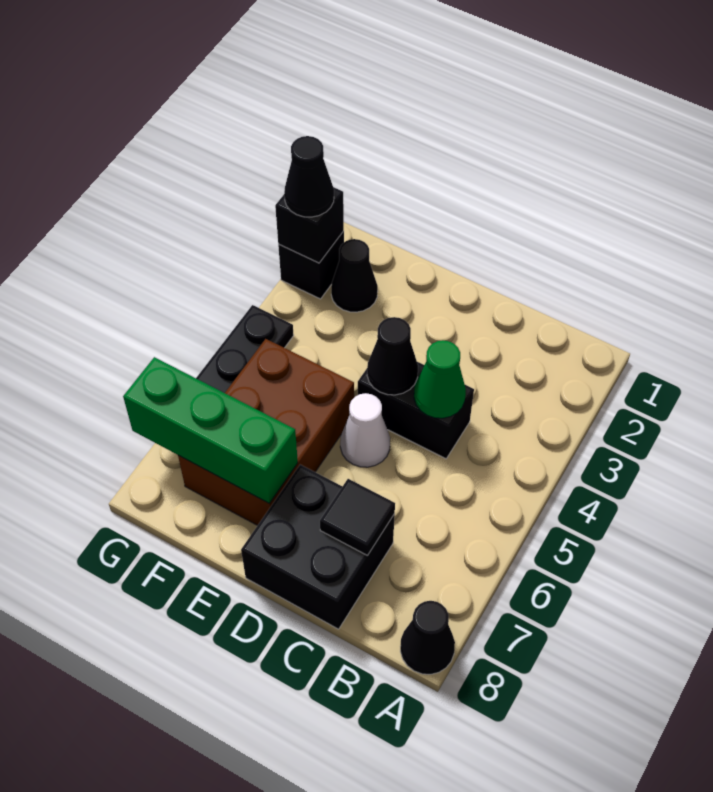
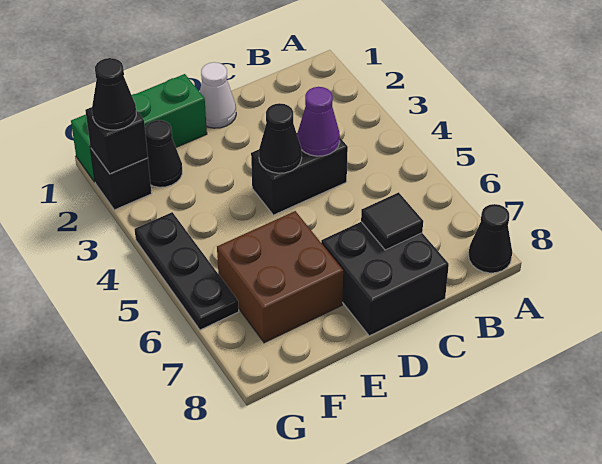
green 1x1 cone [414,340,466,418] -> purple 1x1 cone [297,87,340,156]
white 1x1 cone [340,393,390,467] -> white 1x1 cone moved to [200,62,236,128]
brown 2x3 brick [178,339,354,525] -> brown 2x2 brick [217,211,343,343]
green 1x3 brick [123,357,298,503] -> green 1x3 brick moved to [71,74,207,182]

